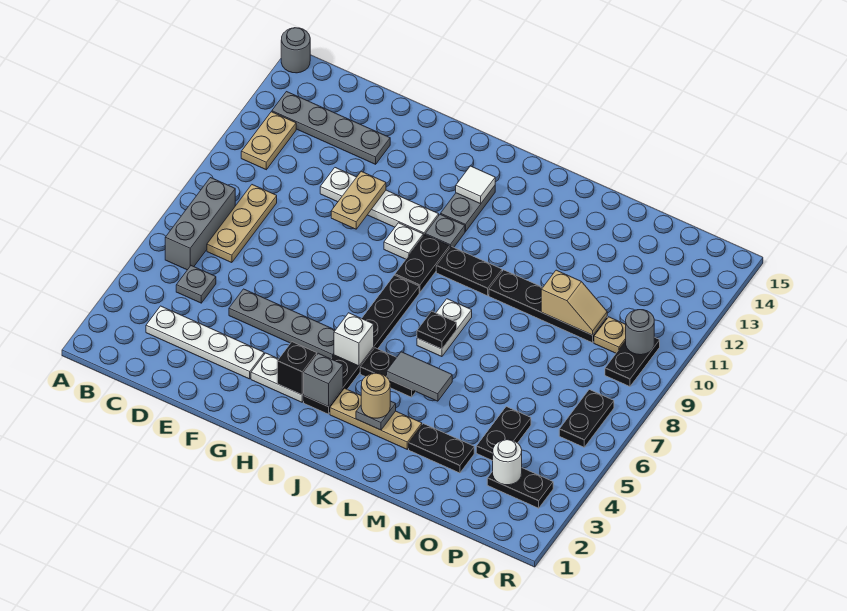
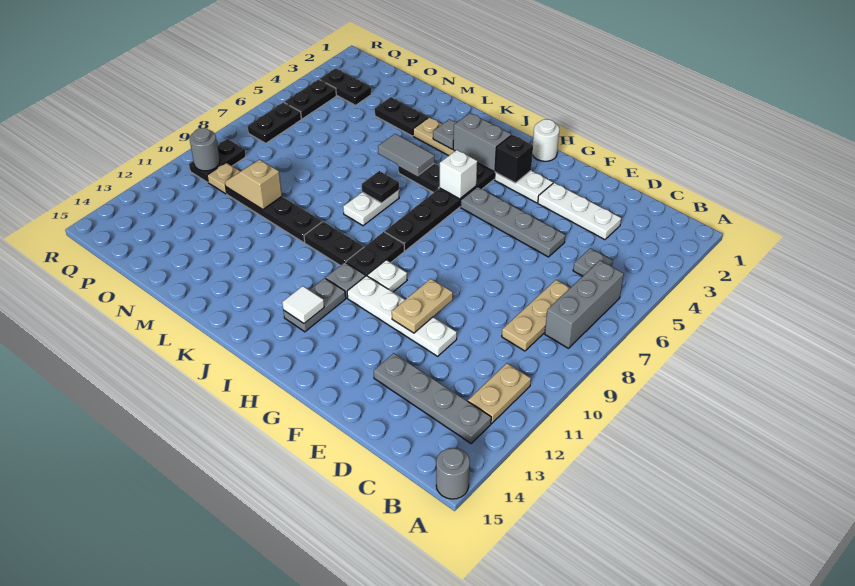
white 1x4 plate [146,306,264,379] -> white 1x3 plate [538,183,621,240]
grey 1x1 brick [304,353,343,407] -> grey 1x2 brick [453,113,511,171]
tan 1x1 round brick [361,373,390,418] -> none
black 1x2 plate [476,407,531,461] -> black 1x2 plate moved to [284,79,336,119]
white 1x1 round brick [493,440,522,485] -> white 1x1 round brick moved to [532,119,560,161]

